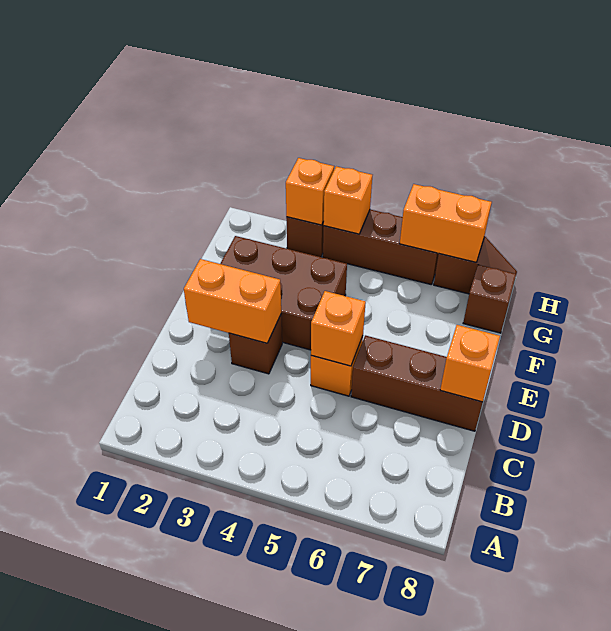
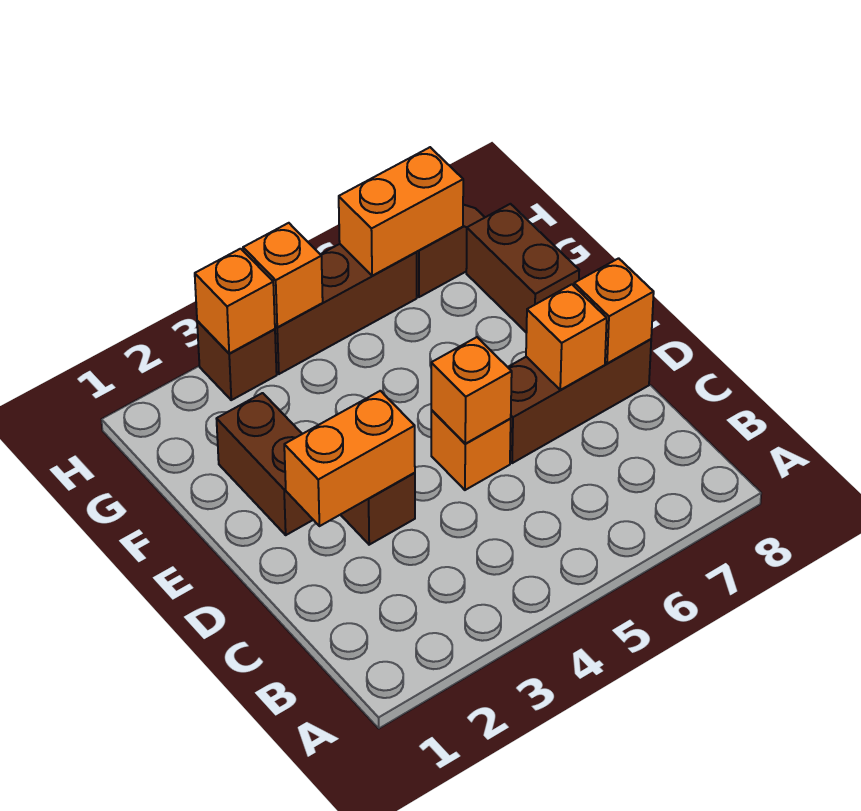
none -> orange 1x1 brick [526,284,607,390]
brown 2x3 brick [220,236,347,350] -> brown 1x2 brick [217,393,313,535]
brown 1x1 brick [463,265,516,333] -> brown 1x2 brick [466,204,579,333]

